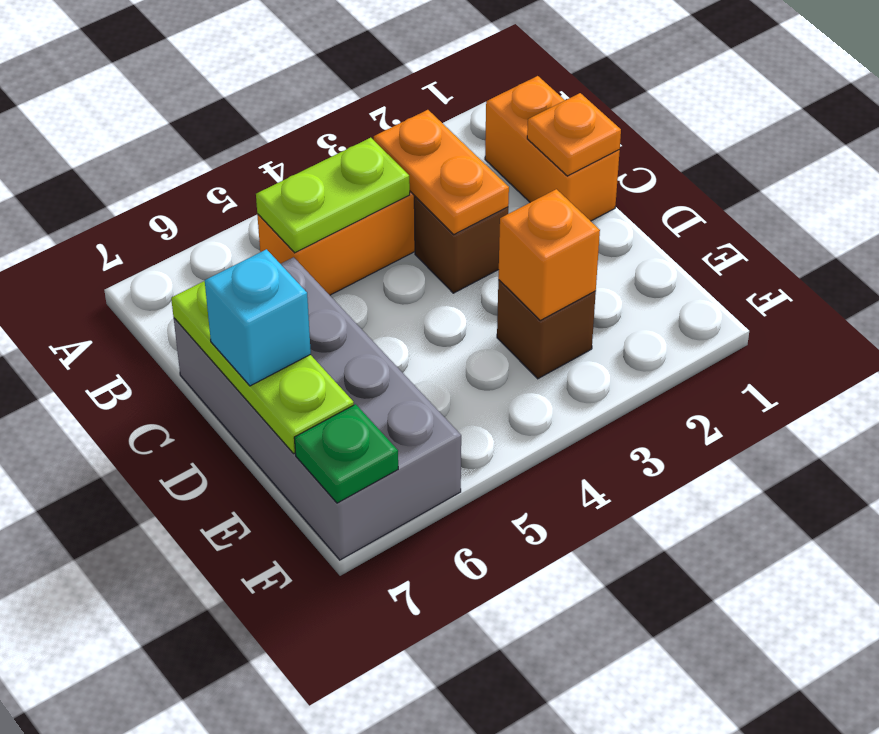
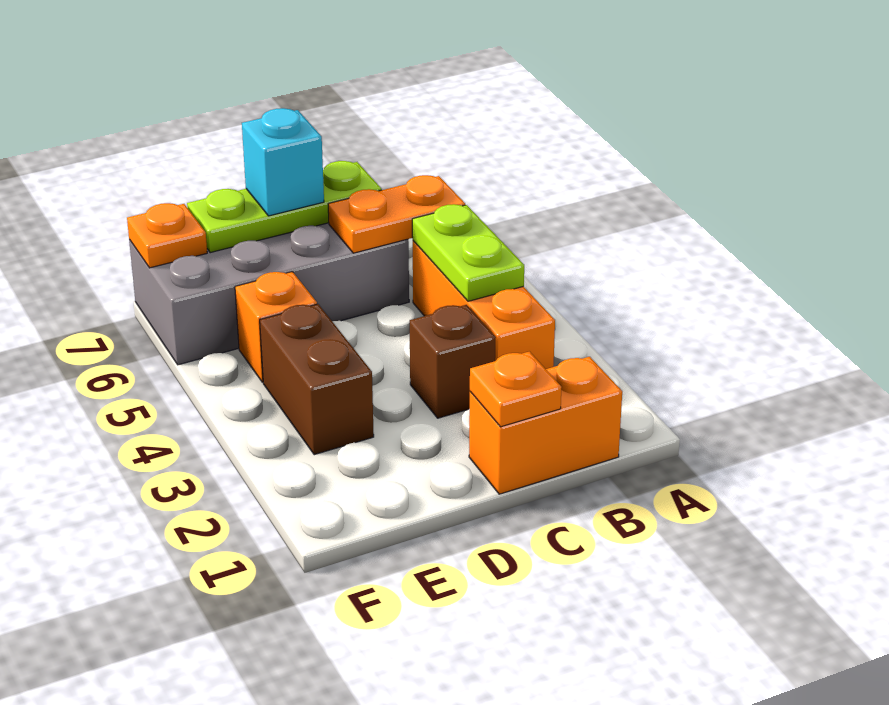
orange 1x2 plate [374,110,509,235] -> orange 1x2 plate moved to [328,175,465,253]
brown 1x1 brick [497,280,596,379] -> brown 1x2 brick [260,304,374,455]
orange 1x1 brick [498,189,600,320] -> orange 1x1 brick moved to [235,272,317,382]
green 1x1 plate [294,404,398,503] -> orange 1x1 plate [127,203,207,268]

